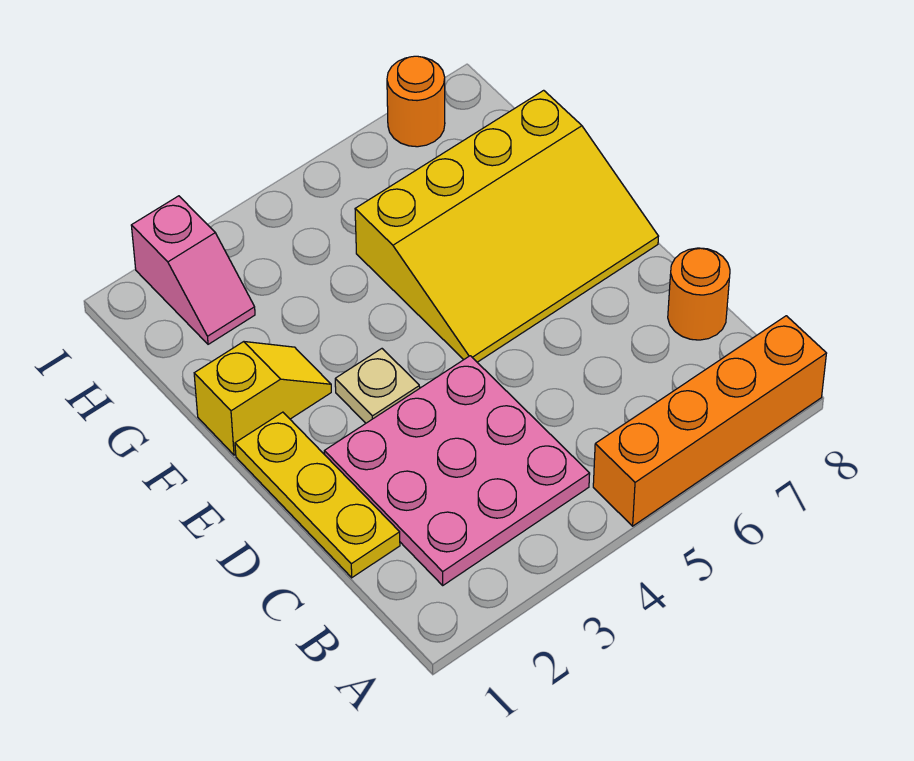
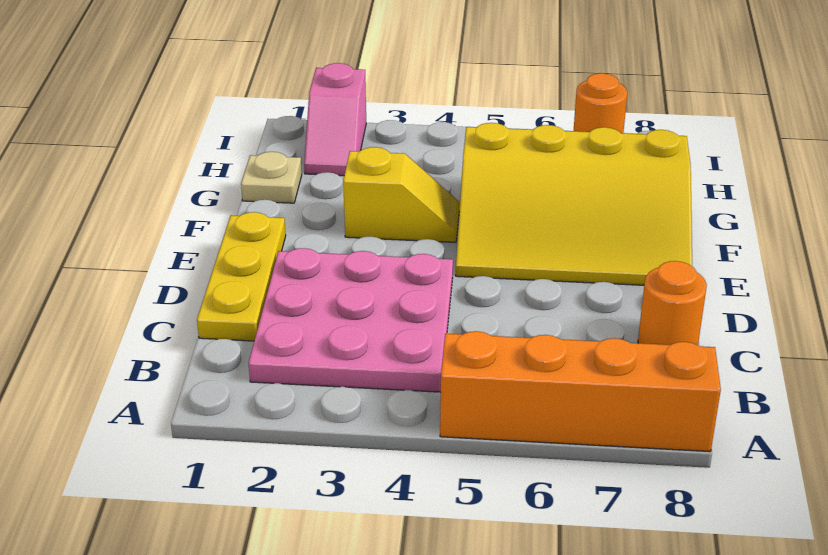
tan 1x1 plate [335,349,420,423] -> tan 1x1 plate moved to [241,152,302,203]
yellow 1x2 slope [194,342,331,455] -> yellow 1x2 slope moved to [343,147,459,242]

